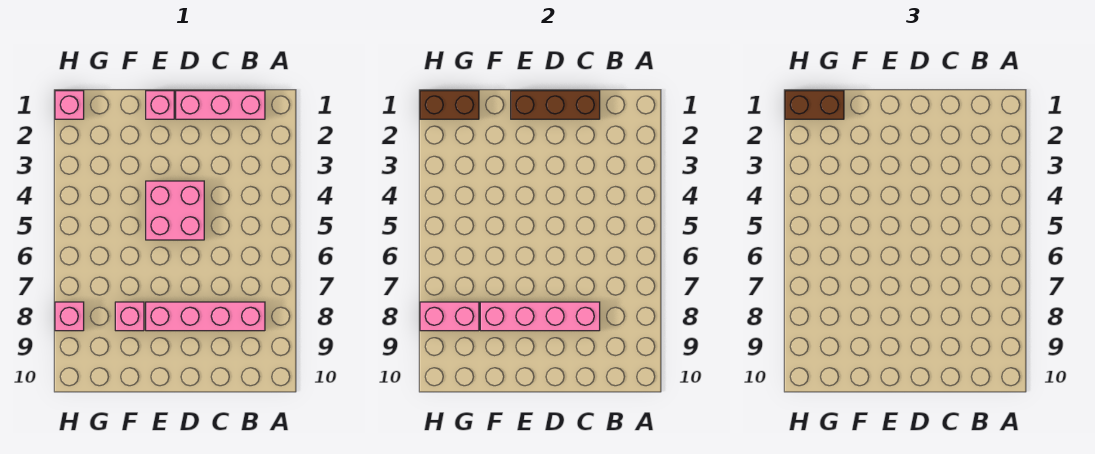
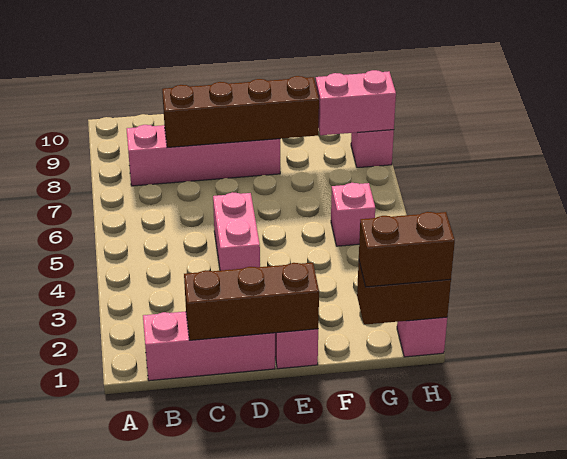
pink 1x4 brick [480,302,600,331] -> brown 1x4 brick [162,76,319,147]
pink 2x2 brick [146,181,204,240] -> pink 1x2 brick [213,192,260,271]
pink 1x1 brick [115,302,144,331] -> pink 1x1 brick moved to [331,183,375,246]

